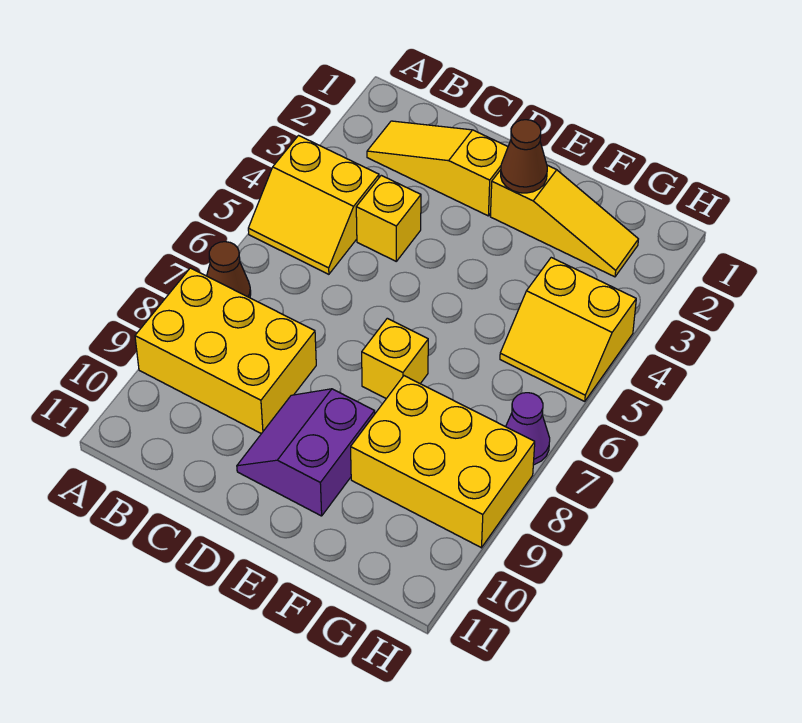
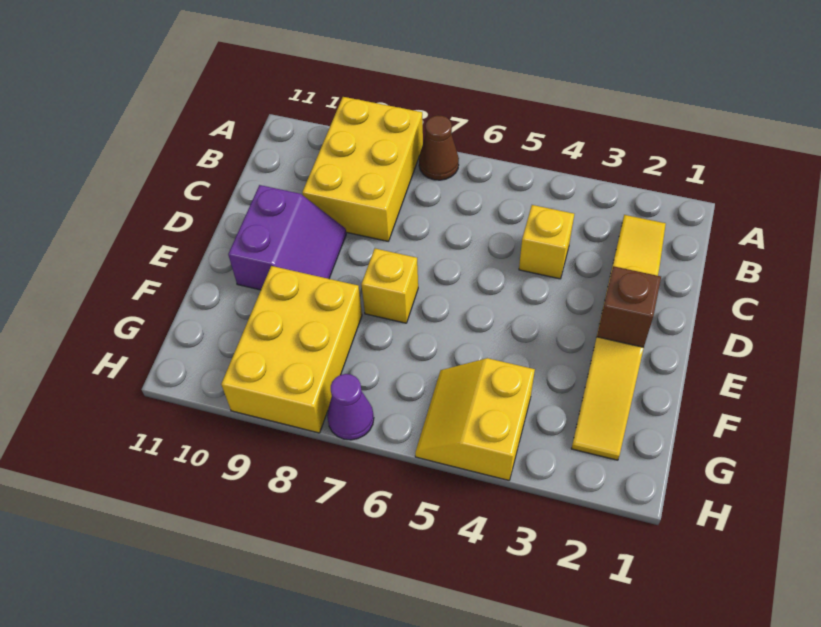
yellow 2x2 slope [248,136,379,274] -> none
purple 2x2 slope [237,389,375,516] -> purple 2x2 slope turned to [228,185,346,290]
brown 1x1 cone [501,120,547,193] -> brown 1x1 brick [597,266,661,347]

